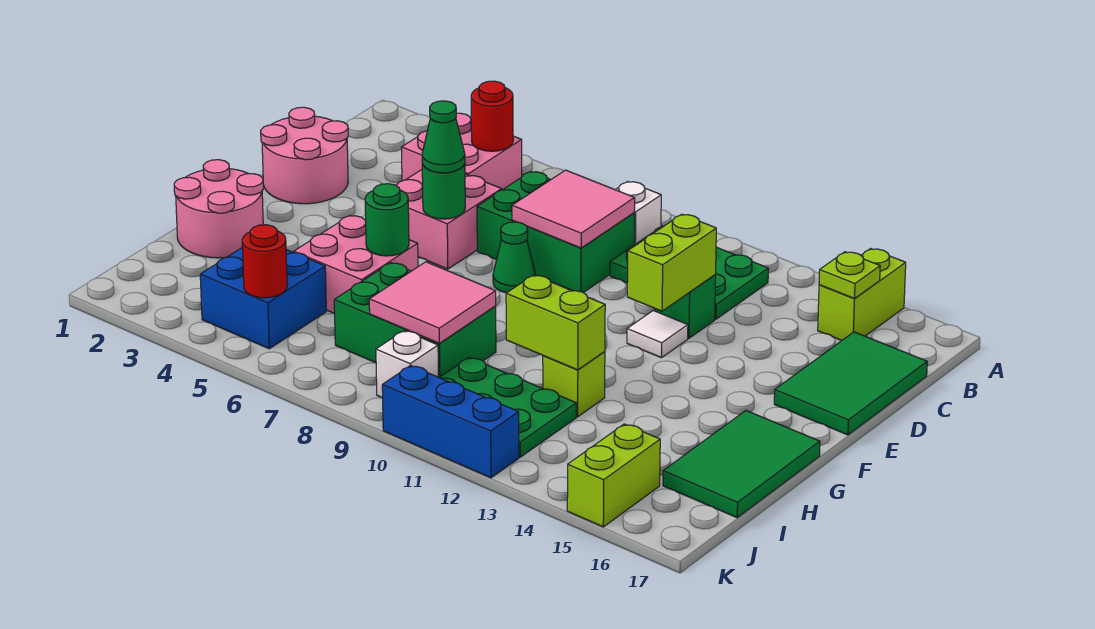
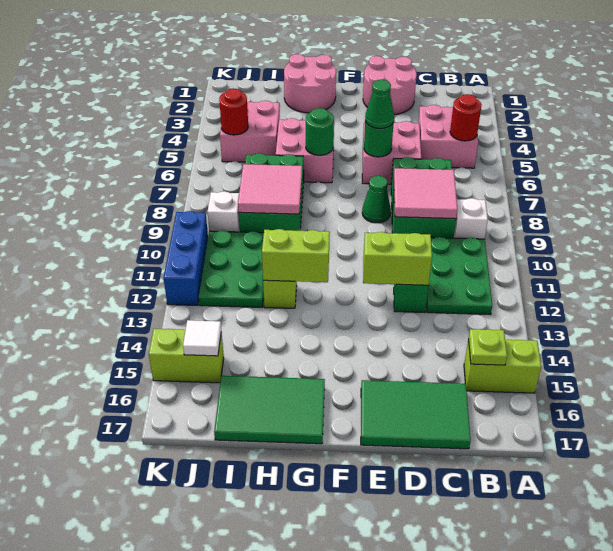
white 1x1 tile [627,311,688,358] -> white 1x1 tile moved to [183,320,221,356]
lime 1x2 brick [506,275,605,370] -> lime 1x2 brick turned to [262,229,330,282]
blue 2x2 brick [200,247,326,349] -> pink 2x2 brick [220,101,280,162]

